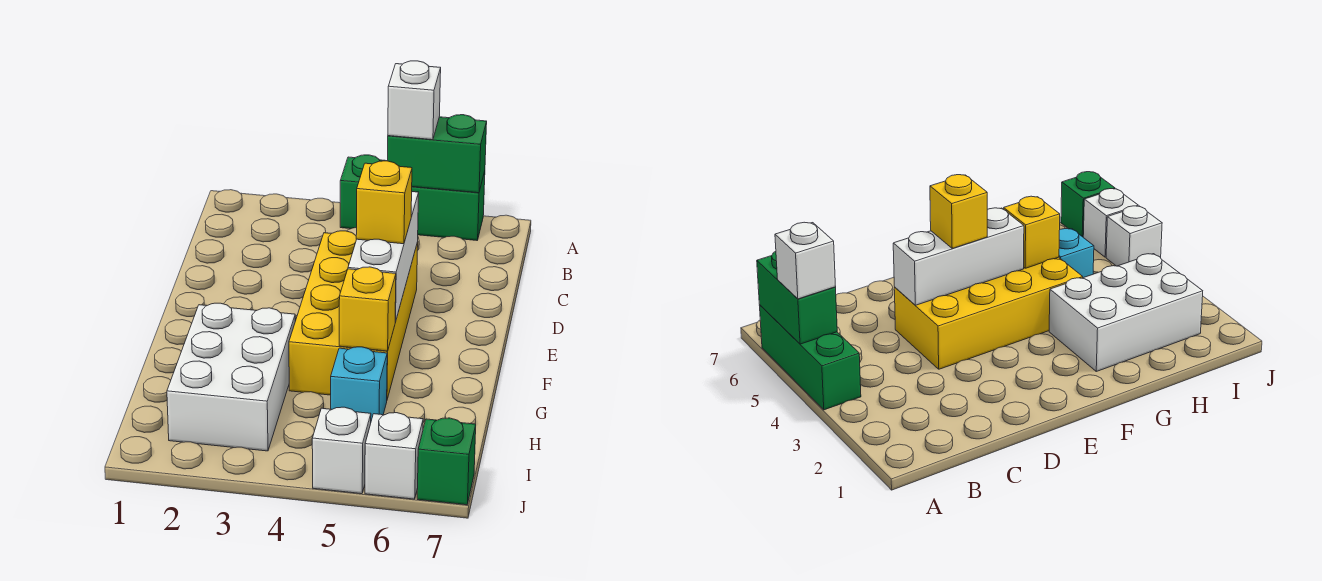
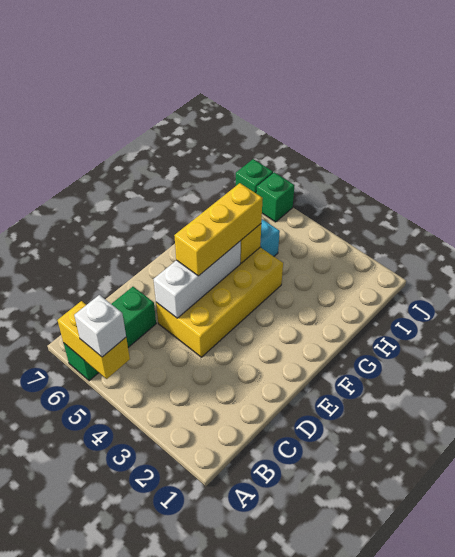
green 1x3 brick [340,155,485,240] -> green 1x3 brick turned to [64,287,156,381]
green 1x2 brick [388,115,487,193] -> yellow 1x2 brick [57,301,130,379]
yellow 1x1 brick [356,161,412,244] -> yellow 1x3 brick [174,183,263,276]
white 2x3 brick [167,303,295,451] -> none
white 1x1 brick [312,407,371,494] -> none
white 1x1 brick [365,413,423,499] -> green 1x1 brick [256,172,295,222]

